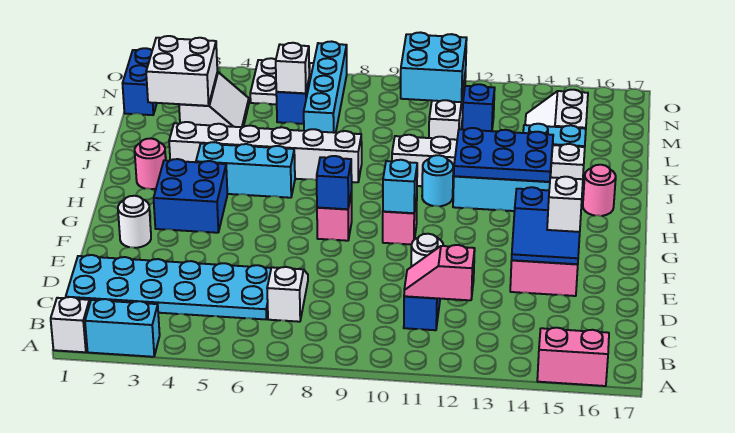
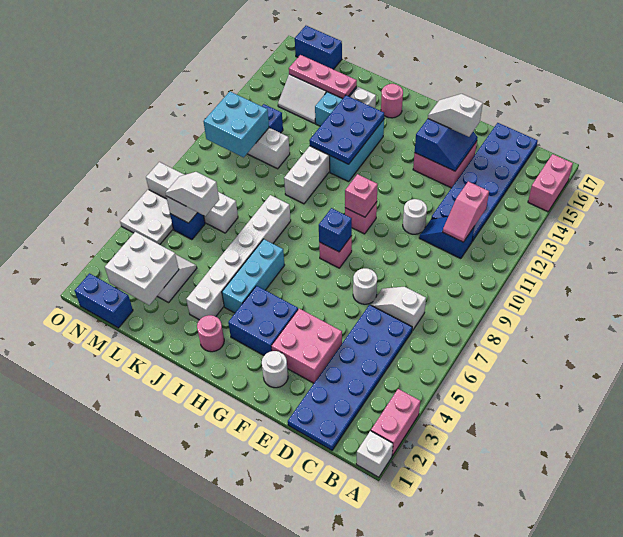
cyan 1x2 brick [85,299,160,357] -> pink 1x2 brick [371,389,420,456]
cyan 2x6 plate [66,255,271,319] -> blue 2x6 plate [288,305,412,450]
none -> blue 2x6 plate [431,123,538,241]
none -> pink 2x2 brick [271,309,342,383]
none -> white 1x1 round brick [353,268,377,304]
cyan 1x1 brick [383,160,417,213] -> pink 1x1 brick [345,174,378,217]
cyan 1x1 round brick [422,155,453,206] -> none
none -> pink 1x3 plate [289,55,357,99]
none -> white 1x2 slope [165,172,219,216]
cyan 1x4 brick [304,42,347,133] -> white 1x4 brick [146,162,238,233]
none -> blue 1x2 brick [295,26,342,69]

